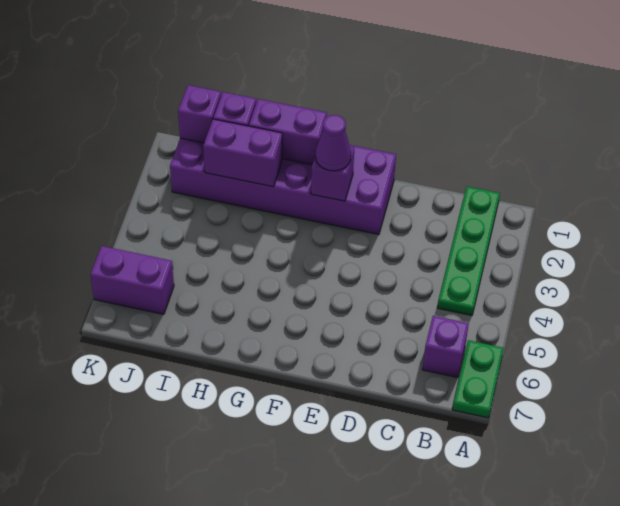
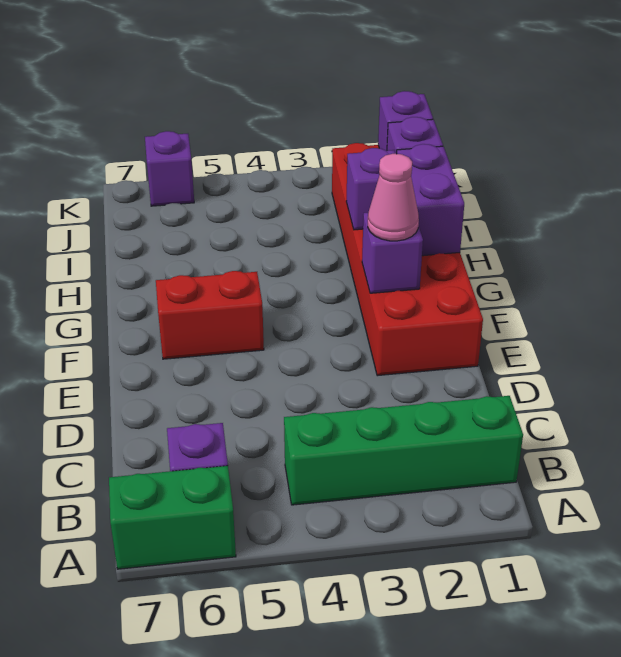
green 1x2 plate [453,340,504,418] -> green 1x2 brick [109,466,236,569]
green 1x4 plate [438,187,500,315] -> green 1x4 brick [284,396,523,505]
purple 2x6 brick [170,138,396,234] -> red 2x6 brick [332,143,483,376]
purple 1x1 cone [315,115,351,171] -> pink 1x1 cone [368,154,419,241]
none -> red 1x2 brick [156,271,264,359]
purple 1x2 brick [203,119,282,187] -> purple 1x1 brick [346,148,396,230]
purple 1x2 brick [90,246,174,314] -> purple 1x1 brick [145,131,194,206]

